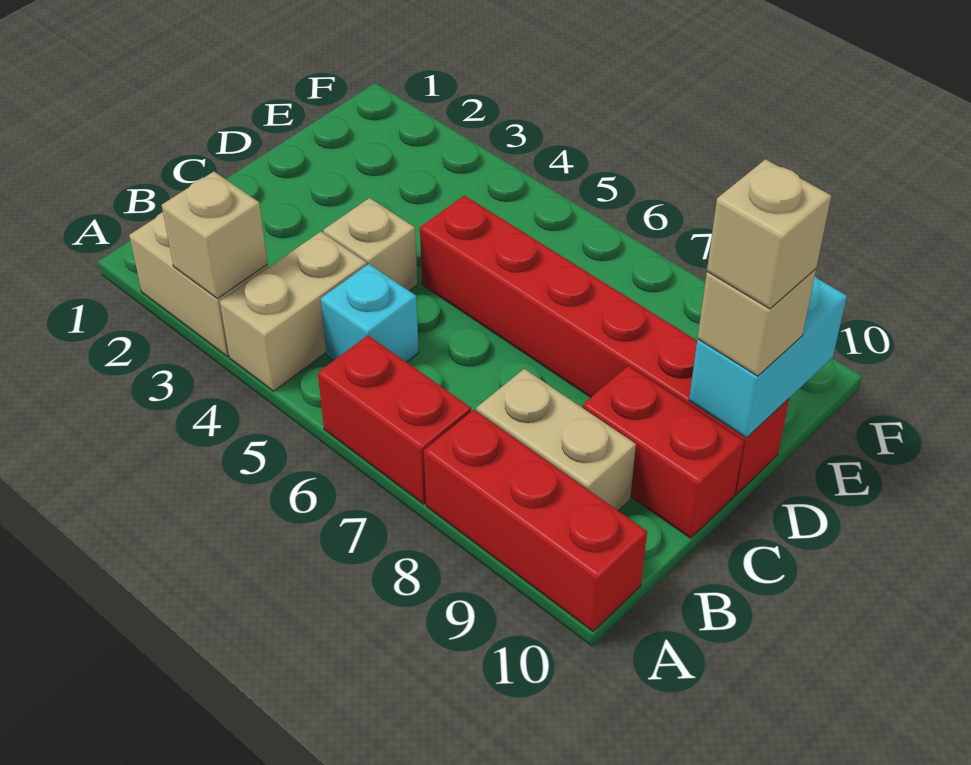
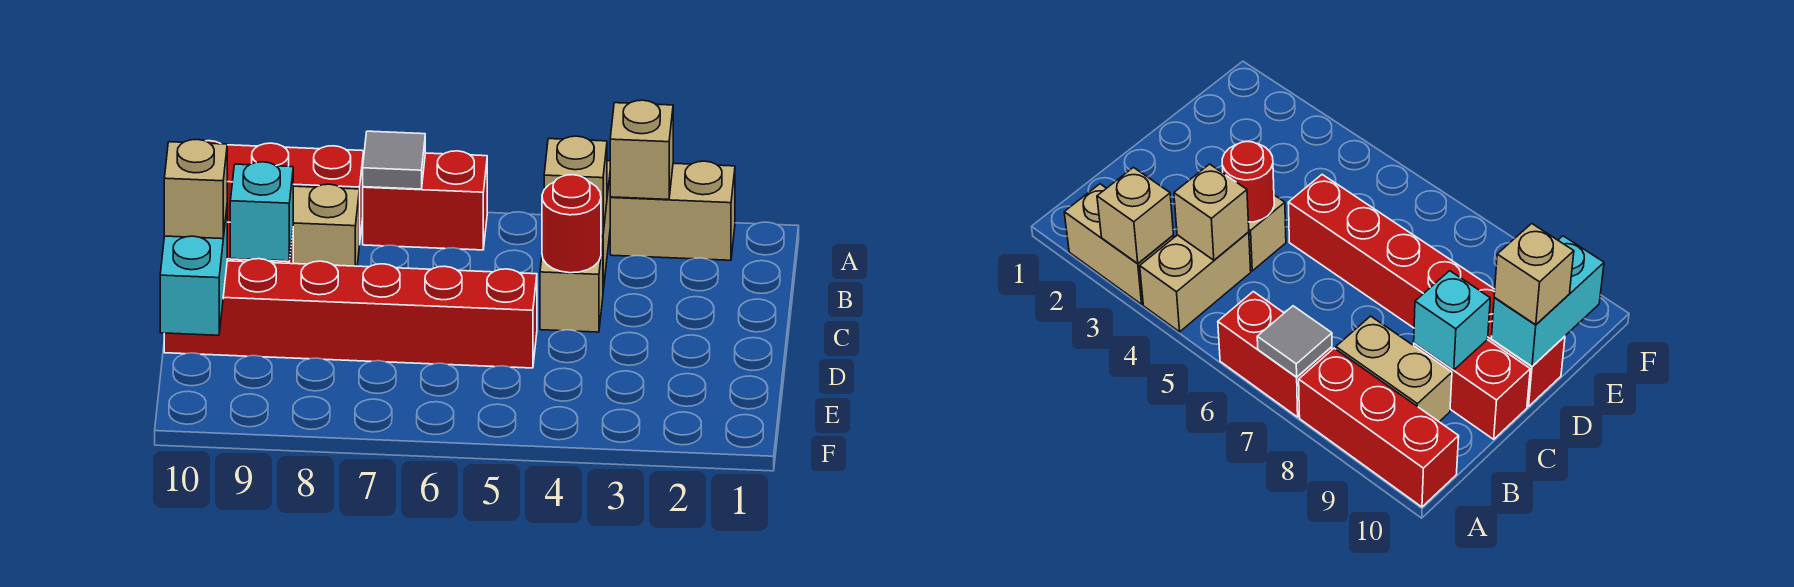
none -> grey 1x1 tile [363,131,425,189]
cyan 1x1 brick [321,264,419,362] -> cyan 1x1 brick moved to [230,162,293,261]
none -> red 1x1 round brick [542,175,601,273]
tan 1x1 brick [707,159,831,309] -> tan 1x1 brick moved to [544,136,607,235]

